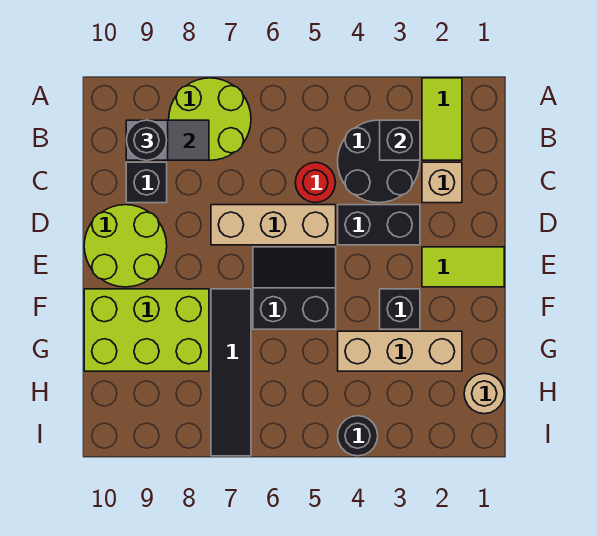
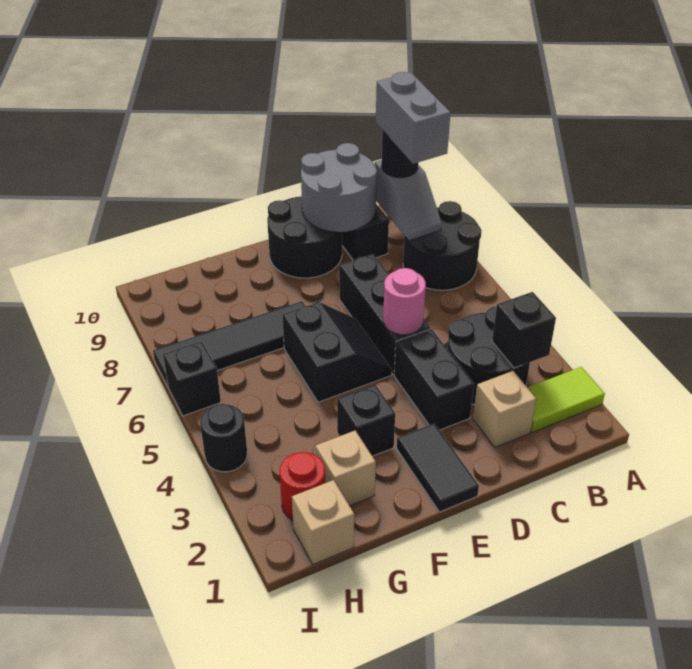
lime 2x2 round brick [169,78,251,160] -> black 2x2 round brick [403,201,482,290]
none -> grey 1x2 brick [376,72,451,164]
red 1x1 round brick [295,162,335,203] -> red 1x1 round brick moved to [280,452,325,520]
none -> grey 2x2 round brick [301,143,377,232]
tan 1x3 brick [211,205,336,245] -> black 1x3 brick [339,254,430,375]
none -> pink 1x1 round brick [383,268,426,335]
lime 2x2 round brick [84,205,167,287] -> black 2x2 round brick [267,196,342,278]
lime 1x2 tile [422,247,504,287] -> black 1x2 tile [397,424,479,512]
lime 2x3 brick [84,289,209,371] -> none
tan 1x3 brick [338,331,462,371] -> tan 1x1 brick [315,431,376,506]
tan 1x1 round brick [464,374,504,414] -> tan 1x1 brick [292,480,354,564]
none -> black 1x1 brick [163,341,221,416]

